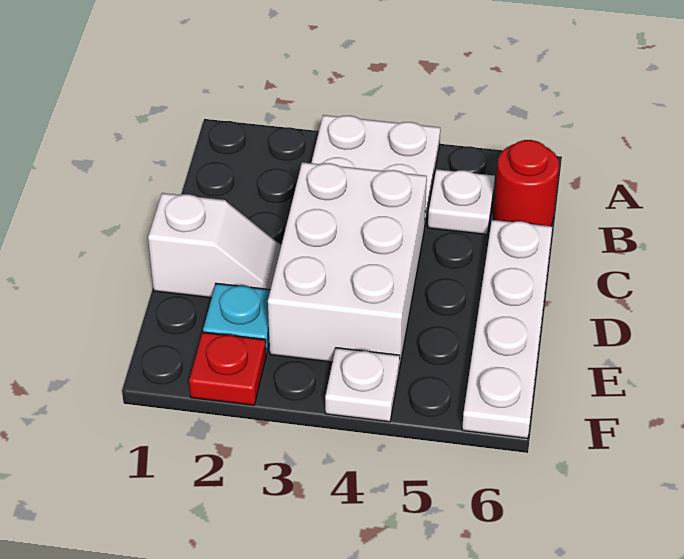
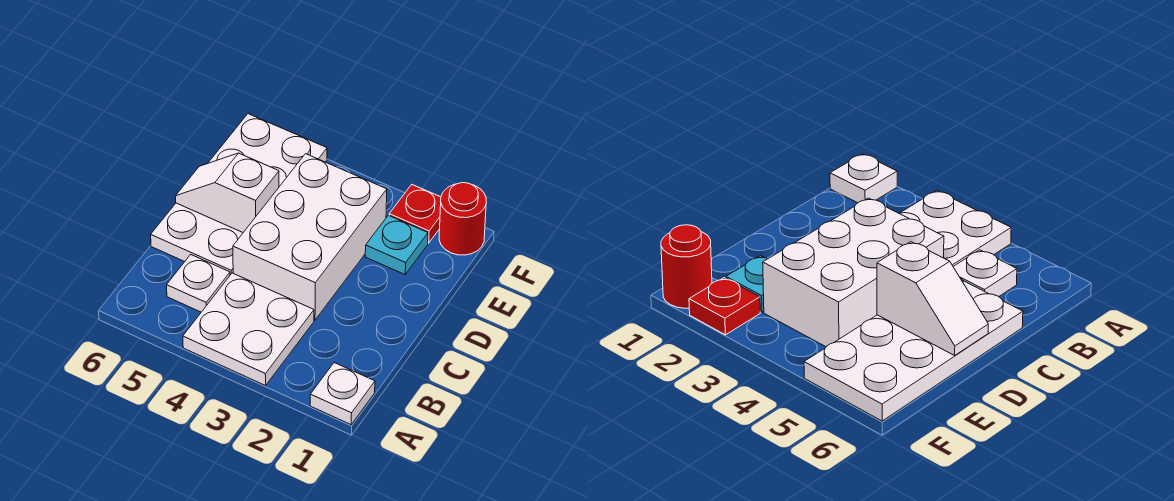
red 1x1 round brick [494,140,559,226] -> red 1x1 round brick moved to [439,183,486,255]
white 1x4 plate [462,220,552,438] -> white 2x4 plate [151,114,327,275]
white 1x2 slope [148,193,281,298] -> white 1x2 slope moved to [175,153,279,232]
white 1x1 plate [325,348,400,422] -> white 1x1 plate moved to [310,363,375,425]

